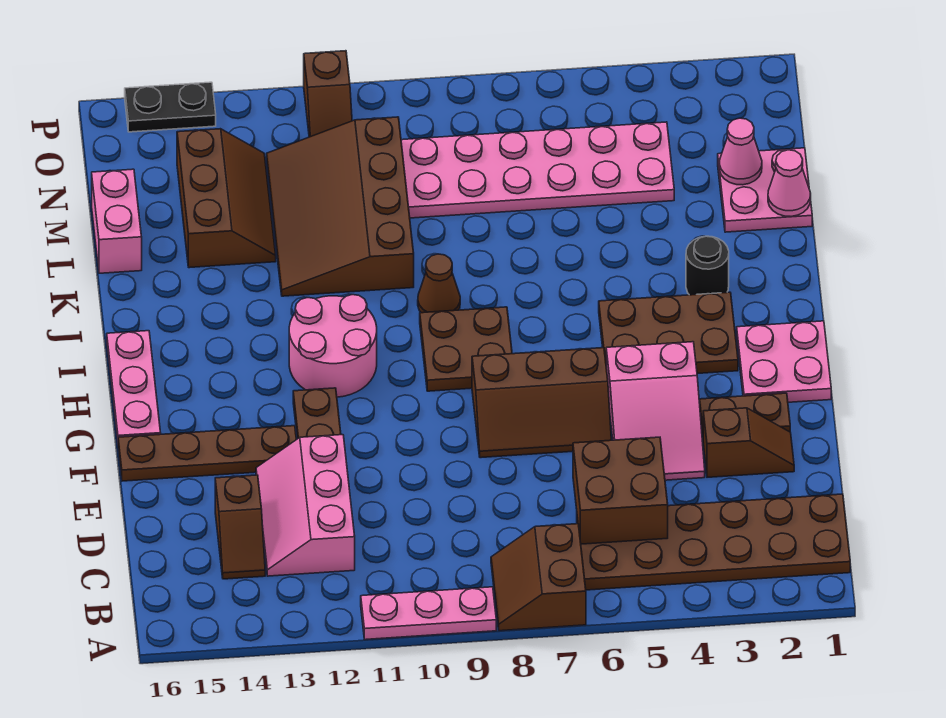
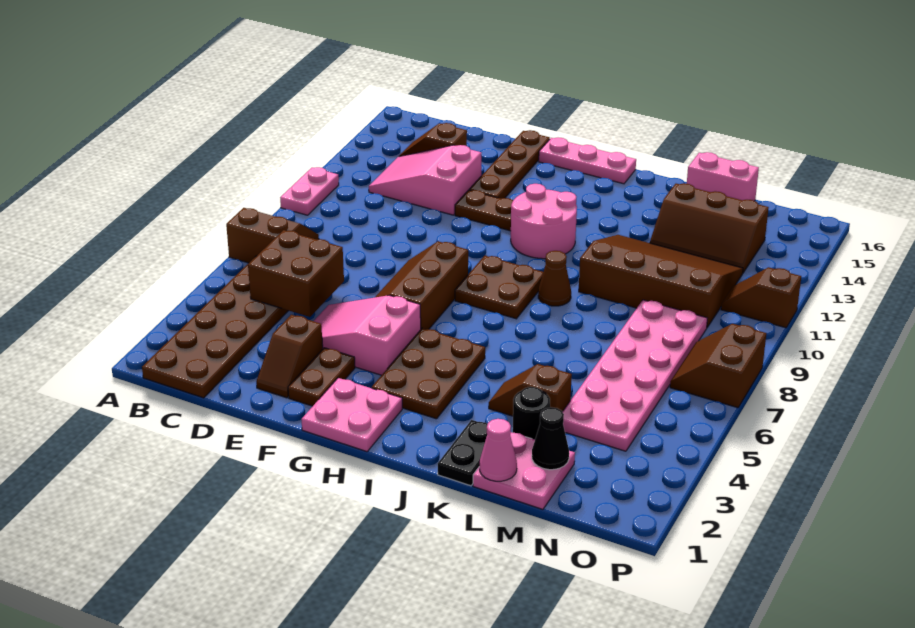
pink 1x3 plate [361,587,496,640] -> pink 1x2 plate [280,167,339,215]
pink 2x3 slope [256,435,355,576] -> pink 2x3 slope turned to [369,145,481,215]
black 1x1 round brick [686,236,729,295] -> black 1x1 round brick moved to [513,387,550,440]
none -> brown 1x2 slope [489,364,572,416]
pink 1x1 cone [719,118,762,185] -> black 1x1 cone [532,407,569,470]
none -> brown 2x2 slope [670,324,766,408]
black 1x2 plate [125,82,216,132] -> black 1x2 plate moved to [438,420,487,486]

